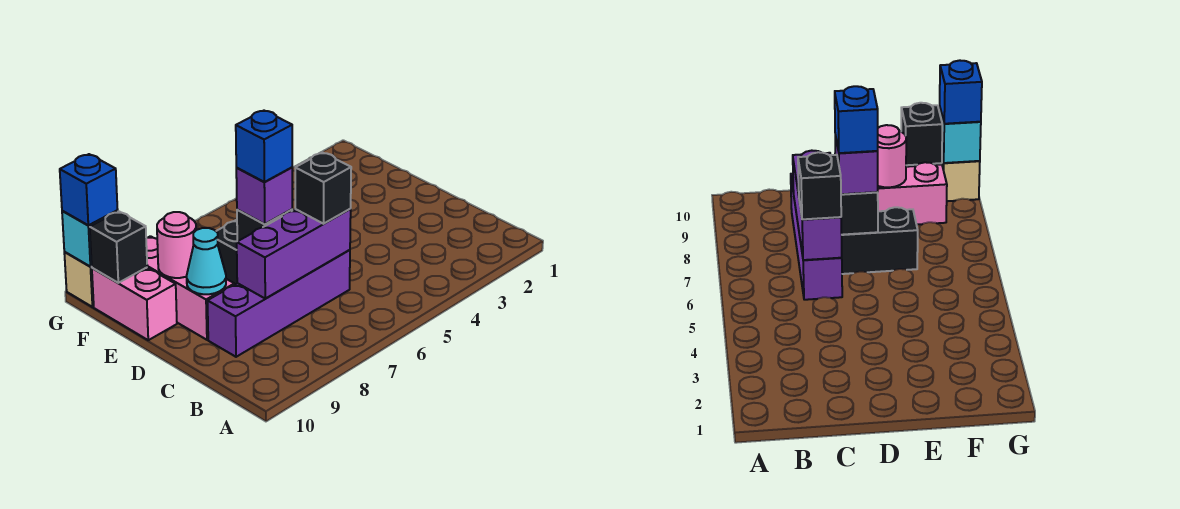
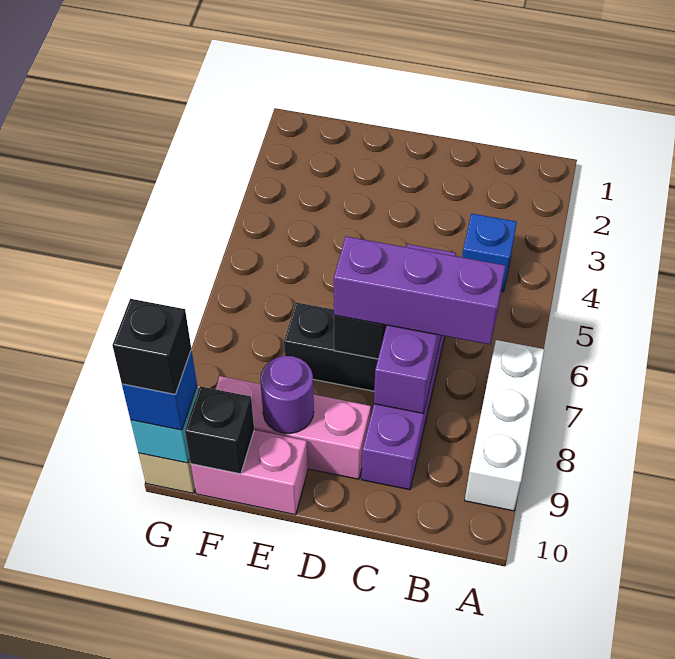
none -> white 1x3 brick [465,340,544,511]
black 1x1 brick [295,153,351,224] -> black 1x1 brick moved to [112,299,191,394]
purple 1x1 brick [236,167,292,224] -> purple 1x3 brick [334,236,505,345]
blue 1x1 brick [236,111,292,182] -> blue 1x1 brick moved to [462,214,517,292]
cyan 1x1 cone [187,228,226,294] -> none
pink 1x1 round brick [157,212,196,278] -> purple 1x1 round brick [260,356,314,433]

